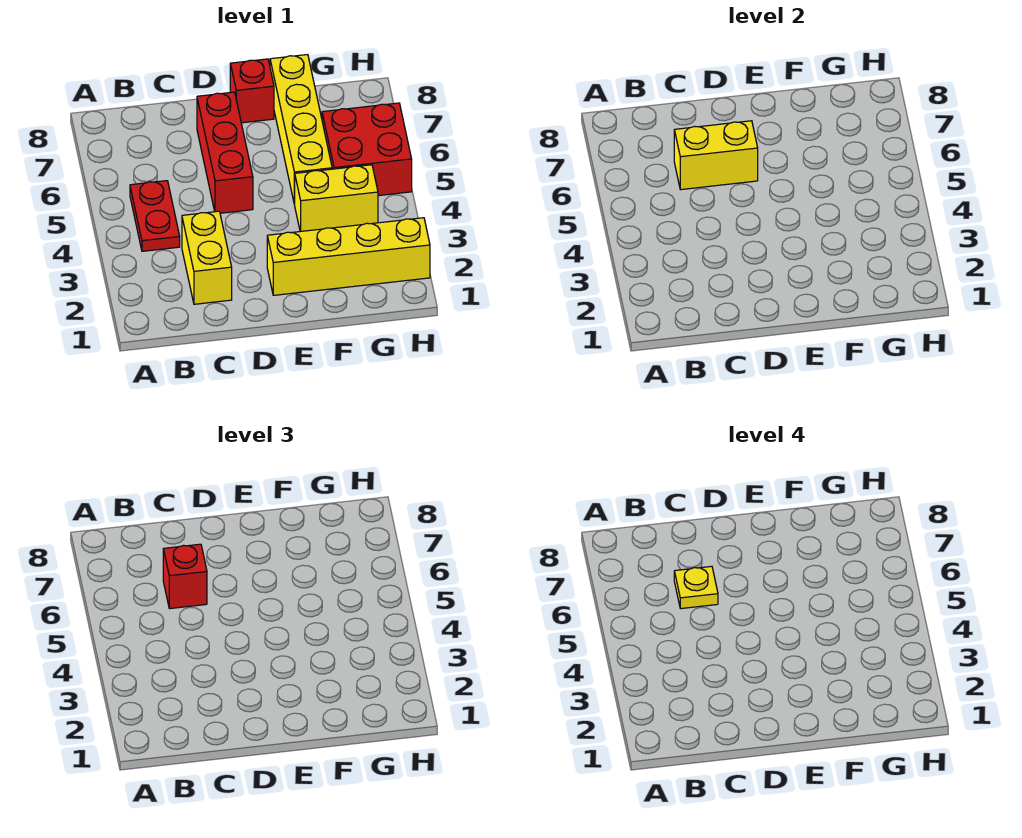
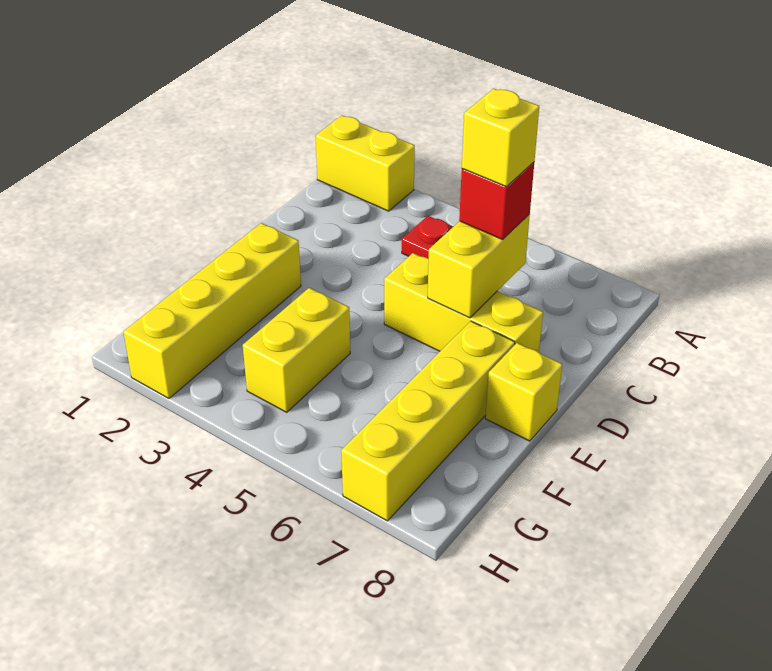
yellow 1x2 brick [182,211,232,304] -> yellow 1x2 brick moved to [316,115,415,211]
yellow 1x1 plate [674,566,718,609] -> yellow 1x1 brick [462,89,539,187]
red 1x3 brick [197,92,253,213] -> yellow 1x3 brick [384,253,543,352]
red 1x1 brick [230,59,274,123] -> yellow 1x1 brick [485,343,562,441]
yellow 1x4 brick [270,55,332,205] -> yellow 1x4 brick turned to [341,321,515,521]
red 2x2 brick [322,103,412,196] -> none

